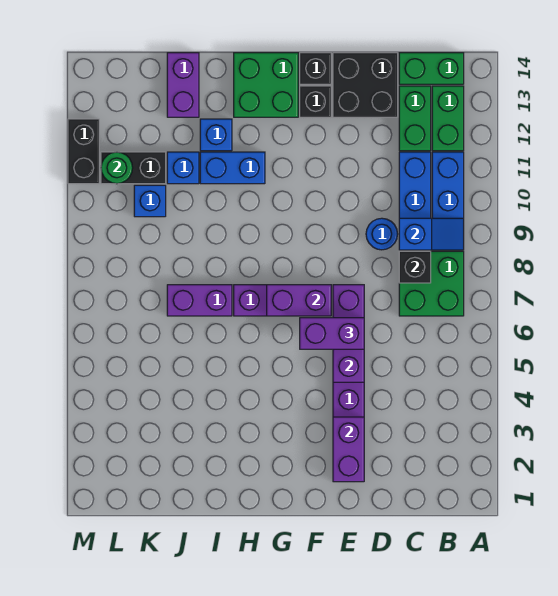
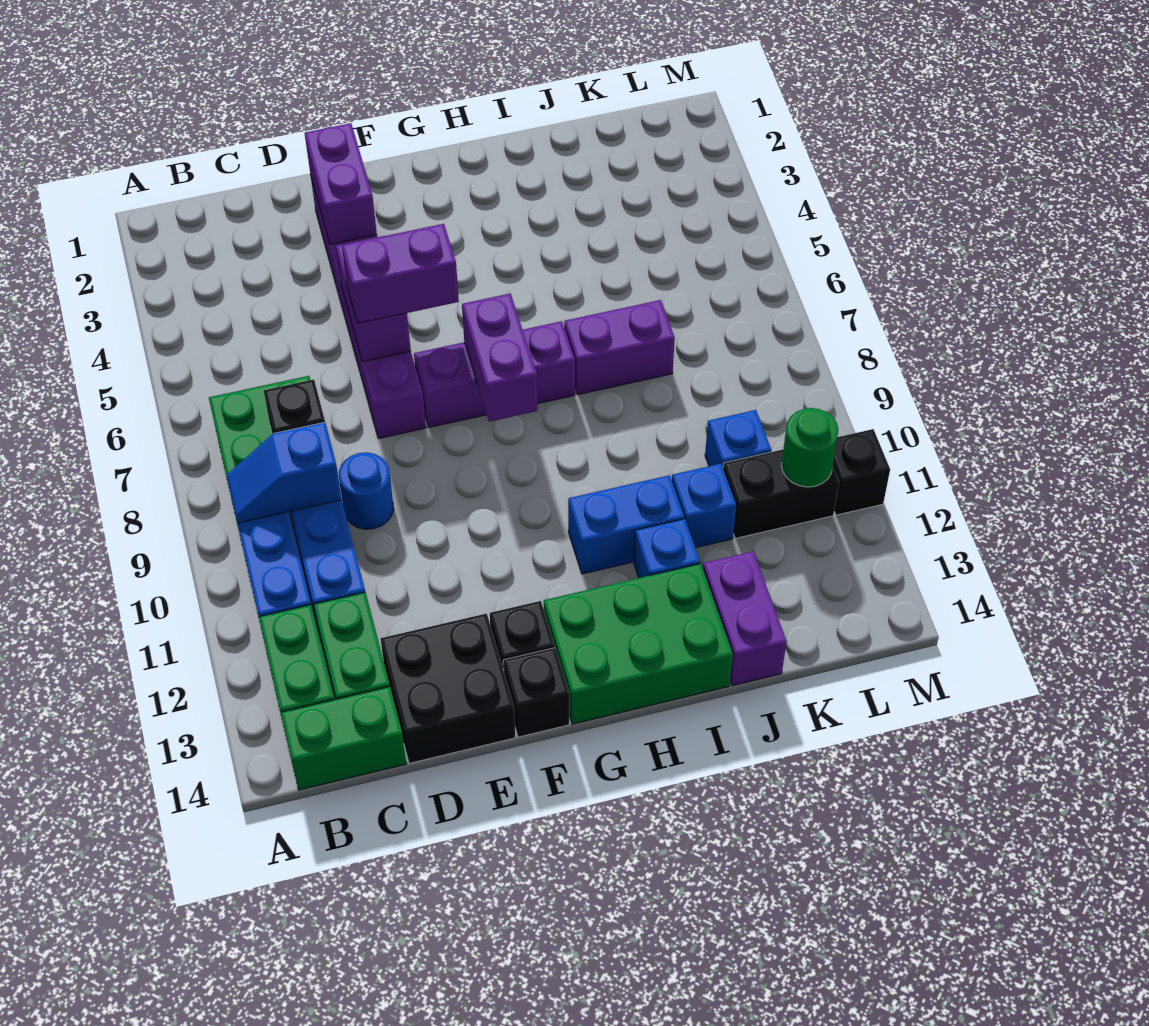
purple 1x2 brick [267,285,331,316] -> purple 1x2 brick turned to [462,293,538,422]
green 2x2 brick [234,53,298,117] -> green 2x3 brick [544,564,733,724]
black 1x2 brick [68,119,99,184] -> black 1x1 brick [833,429,890,515]

